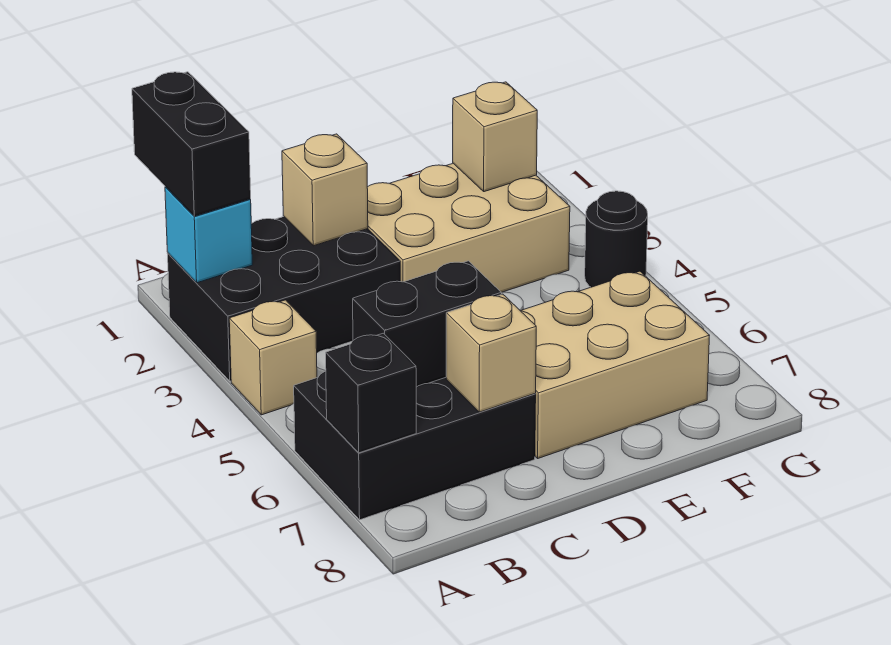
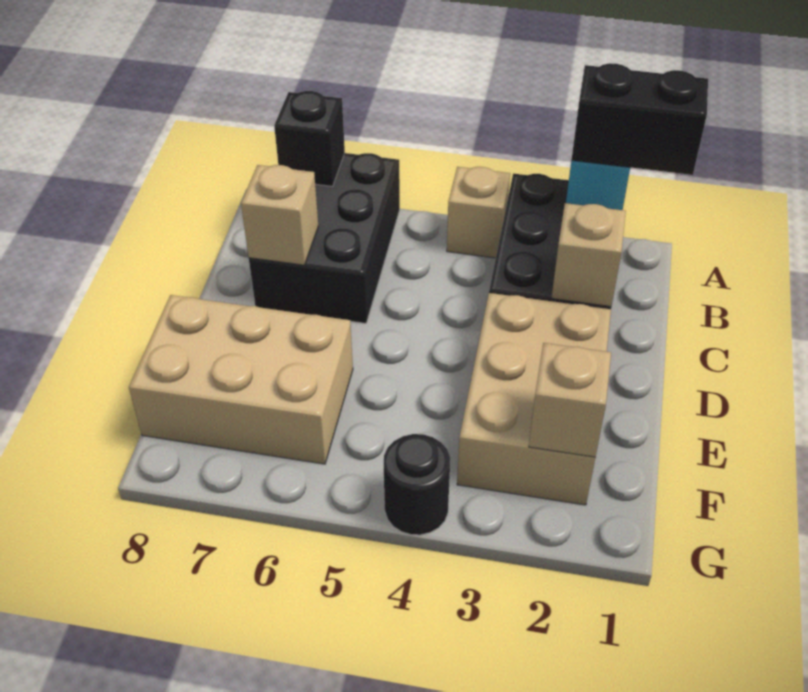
black 1x2 brick [353,261,501,387] -> none
tan 2x3 brick [521,271,709,458] -> tan 2x3 brick turned to [129,295,353,464]

